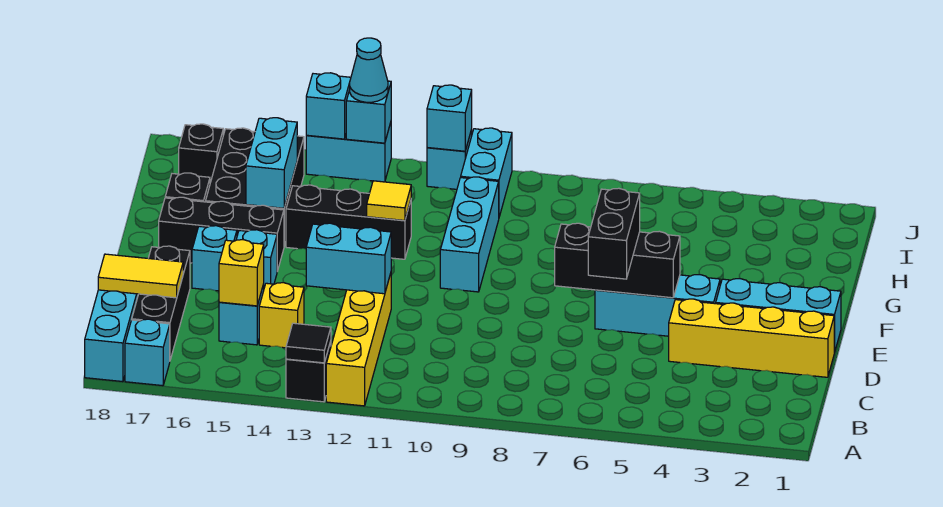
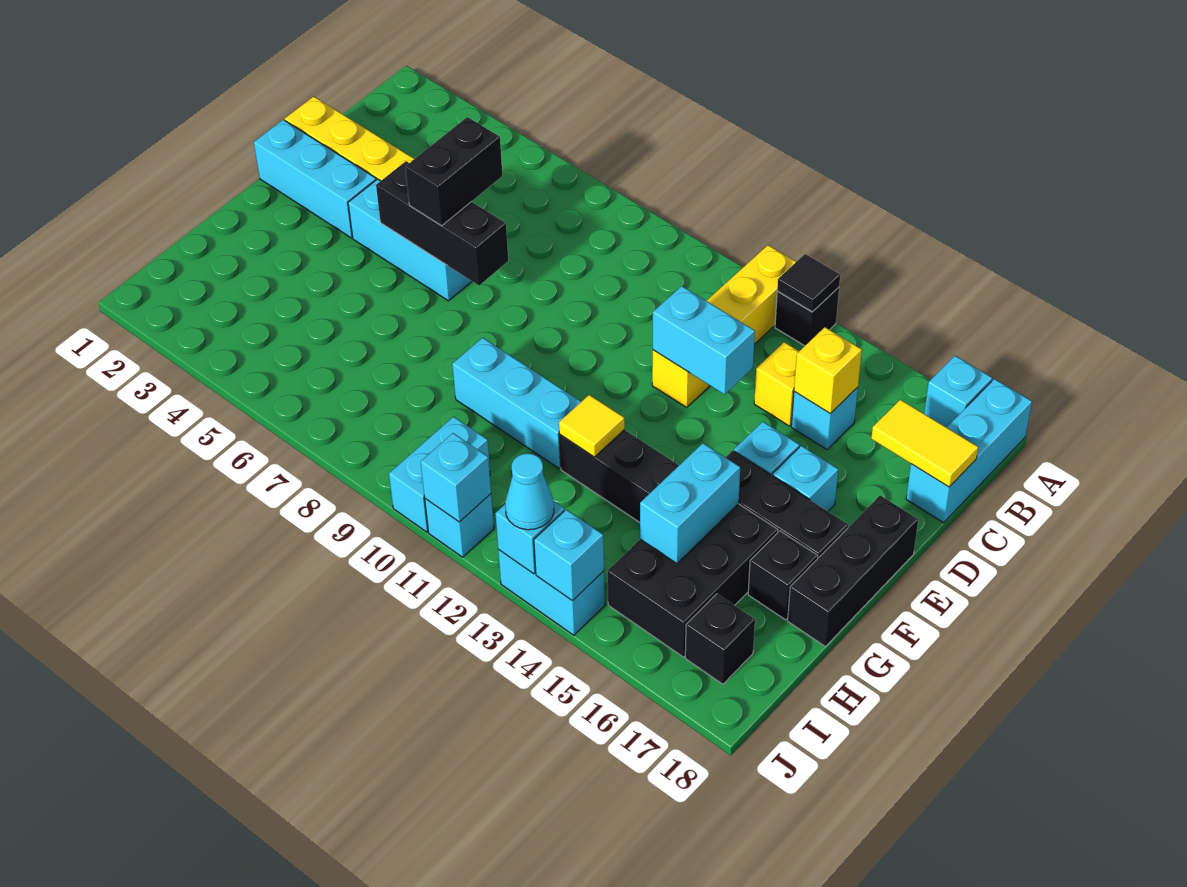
black 1x3 brick [132,246,190,360] -> black 1x3 brick moved to [788,495,918,647]
cyan 1x3 brick [440,177,499,292] -> cyan 1x3 brick turned to [452,338,581,468]

